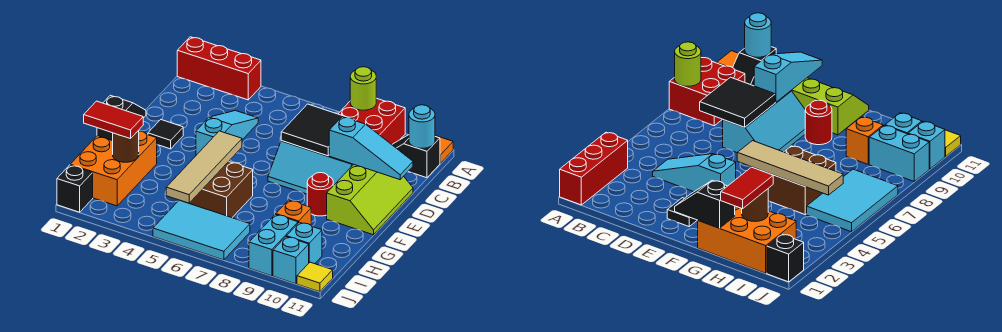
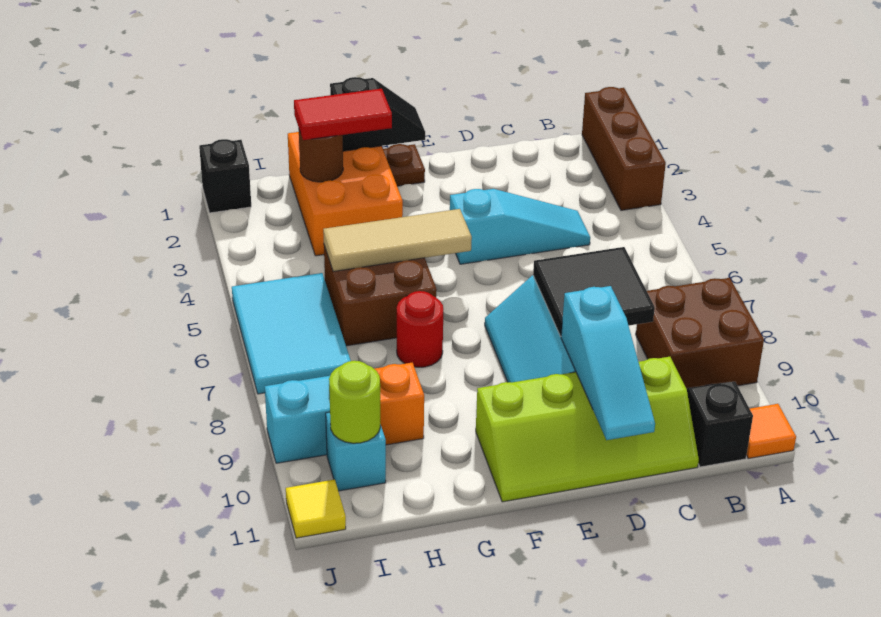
red 1x3 brick [177,37,261,100] -> brown 1x3 brick [582,87,666,210]
red 2x2 brick [338,98,405,144] -> brown 2x2 brick [636,278,764,388]
lime 1x1 round brick [350,67,376,110] -> lime 1x1 round brick moved to [329,361,380,443]
cyan 1x1 round brick [409,105,435,148] -> none
lime 2x3 slope [327,164,413,235] -> lime 2x4 slope [476,357,699,502]
black 1x1 tile [148,120,183,149] -> none
none -> brown 1x1 plate [383,144,425,186]
tan 1x4 tile [166,131,242,203] -> tan 1x3 tile [323,209,472,271]
red 1x1 round brick [307,173,333,216] -> red 1x1 round brick moved to [397,291,443,367]
orange 2x3 brick [70,131,157,206] -> orange 2x3 brick turned to [288,132,403,256]
red 1x2 tile [84,101,143,139] -> red 1x2 tile turned to [294,89,392,140]
cyan 1x1 brick [273,237,309,284] -> none

